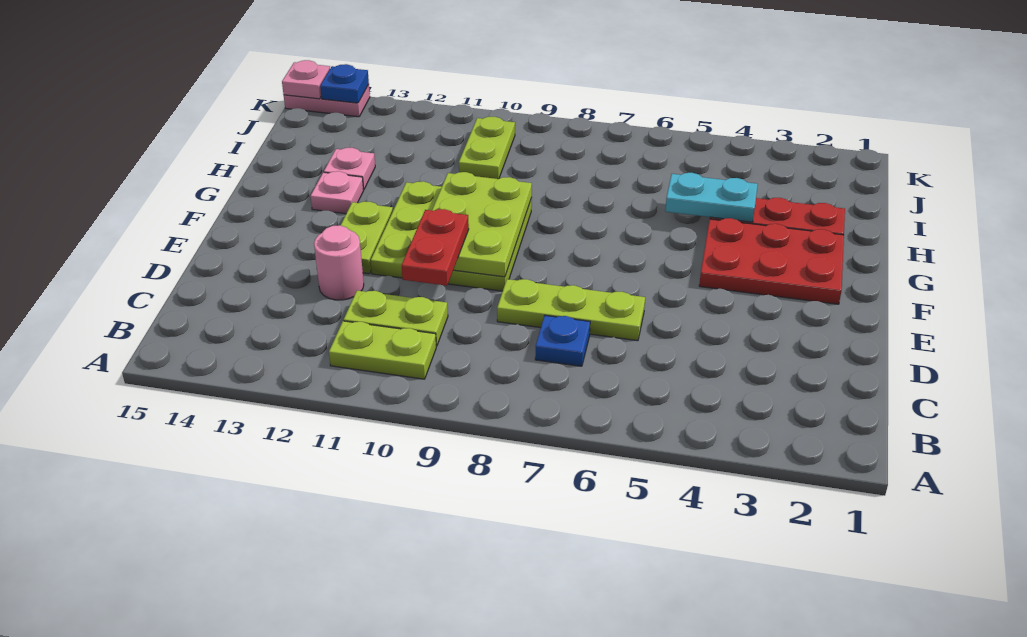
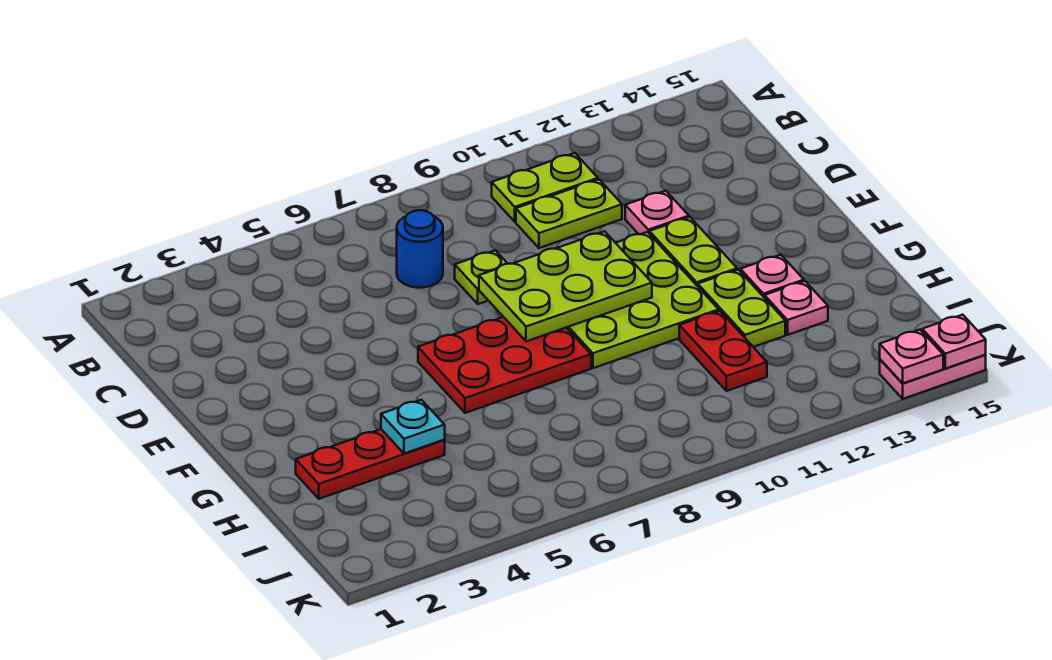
blue 1x1 plate [535,316,590,366] -> blue 1x1 round brick [397,210,443,288]
lime 1x3 plate [497,279,645,341] -> lime 1x1 plate [455,250,508,304]
red 1x2 plate [402,209,469,286] -> red 1x2 plate moved to [679,311,767,391]
pink 1x1 round brick [314,225,364,300] -> pink 1x1 plate [625,191,689,234]
lime 2x3 plate [432,172,532,277] -> lime 2x3 plate turned to [479,231,652,341]
red 2x3 plate [699,218,844,304] -> red 2x3 plate moved to [418,317,591,413]
cyan 1x2 plate [665,173,758,222] -> cyan 1x1 plate [381,400,445,454]
lime 1x2 plate [459,117,515,179] -> lime 1x2 plate moved to [698,270,785,347]
blue 1x1 plate [320,64,369,103] -> pink 1x1 plate [880,330,943,383]

